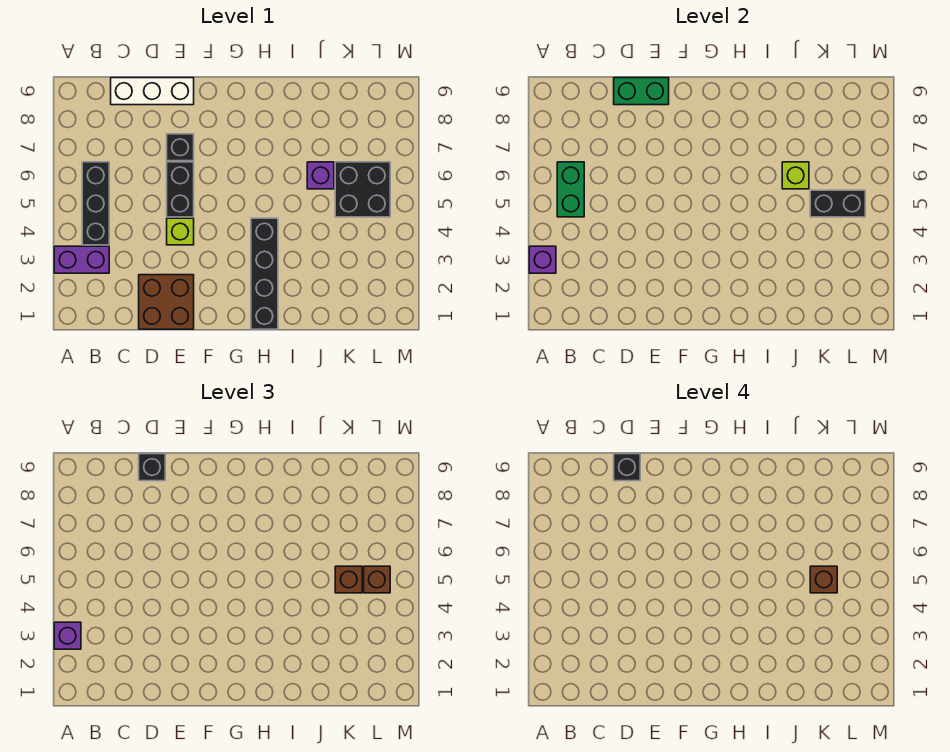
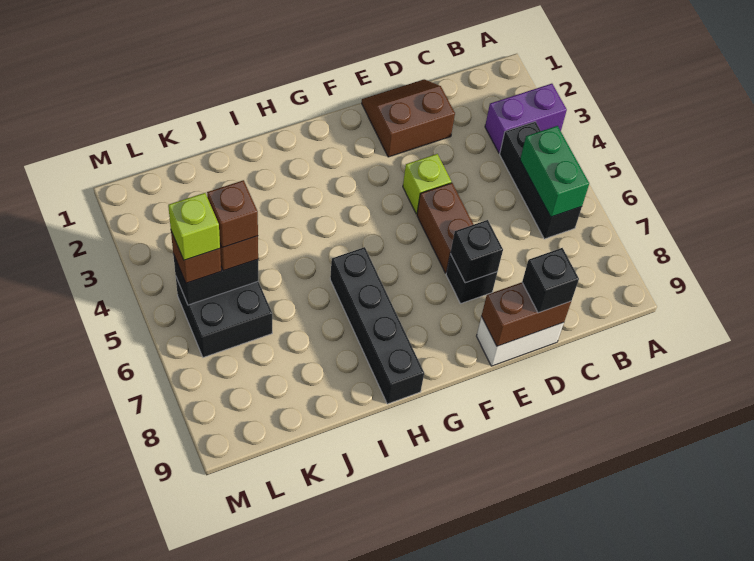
purple 1x1 brick [529,246,556,273] -> none
purple 1x1 brick [54,622,81,649] -> none
white 1x3 brick [111,78,194,105] -> white 1x2 brick [477,317,564,366]
brown 2x2 brick [139,275,194,329] -> brown 2x2 slope [362,79,455,157]
green 1x2 brick [614,78,669,105] -> brown 1x2 brick [482,282,571,346]
black 1x1 brick [614,454,640,481] -> black 1x1 brick moved to [450,220,503,283]
black 1x2 brick [167,162,194,217] -> brown 1x2 brick [417,183,474,273]
black 1x4 brick [251,218,278,329] -> black 1x4 brick moved to [330,247,424,404]
purple 1x1 brick [307,162,334,189] -> none
lime 1x1 brick [782,162,809,189] -> lime 1x1 brick moved to [168,193,220,260]

